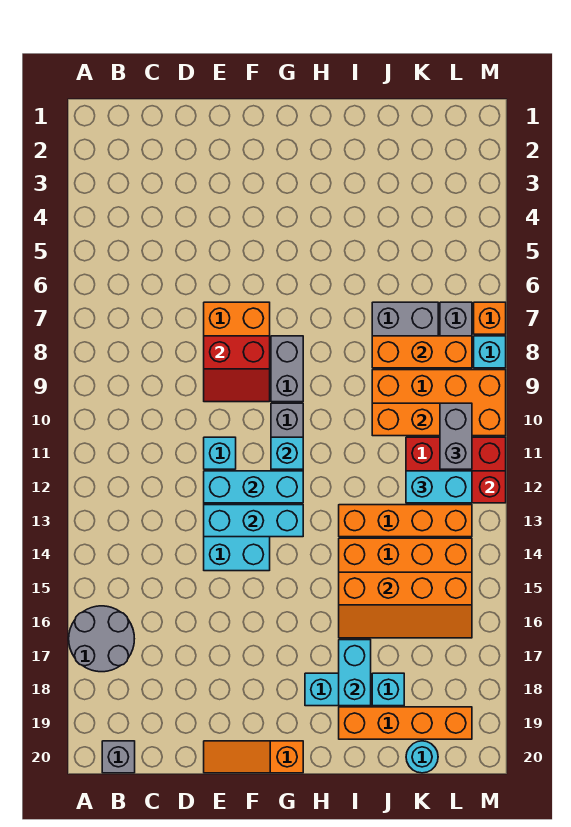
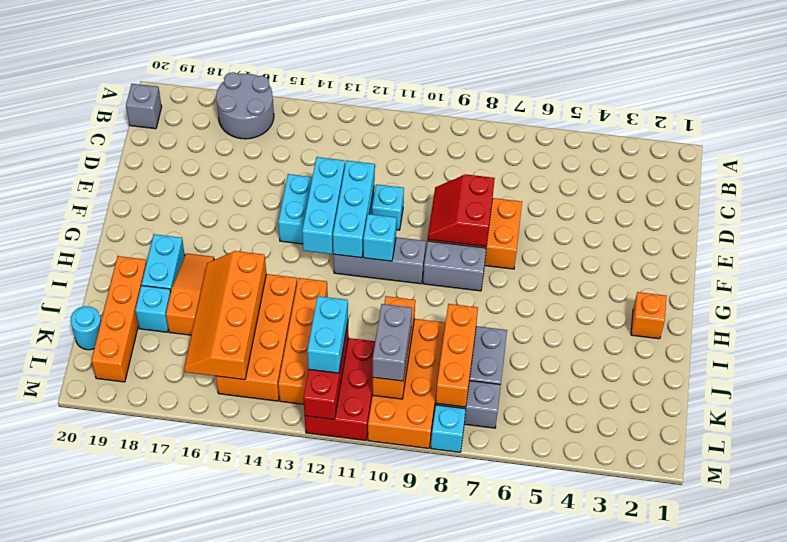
orange 1x3 slope [204,741,303,773] -> orange 1x3 slope moved to [166,253,214,335]
cyan 1x2 brick [339,640,371,706] -> none
grey 1x2 brick [440,403,472,469] -> grey 1x2 brick turned to [373,304,412,381]
orange 1x1 brick [474,302,506,334] -> orange 1x1 brick moved to [631,292,666,339]

